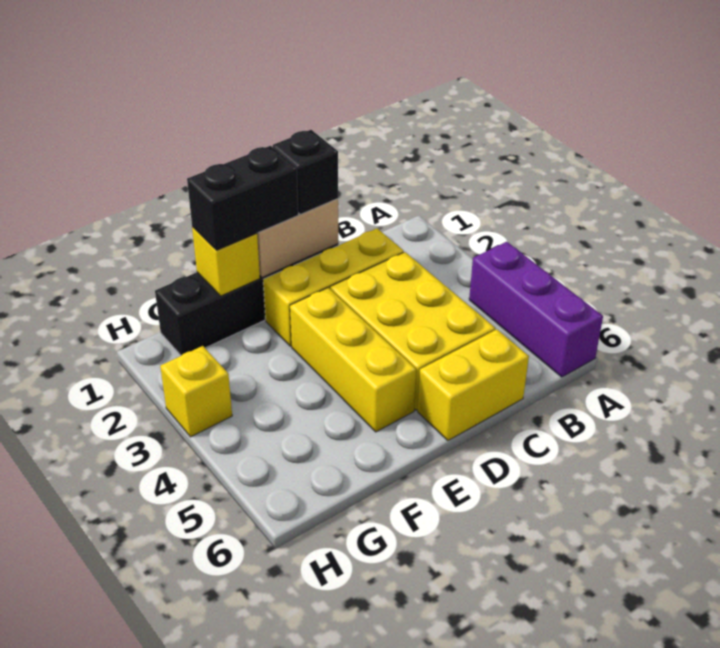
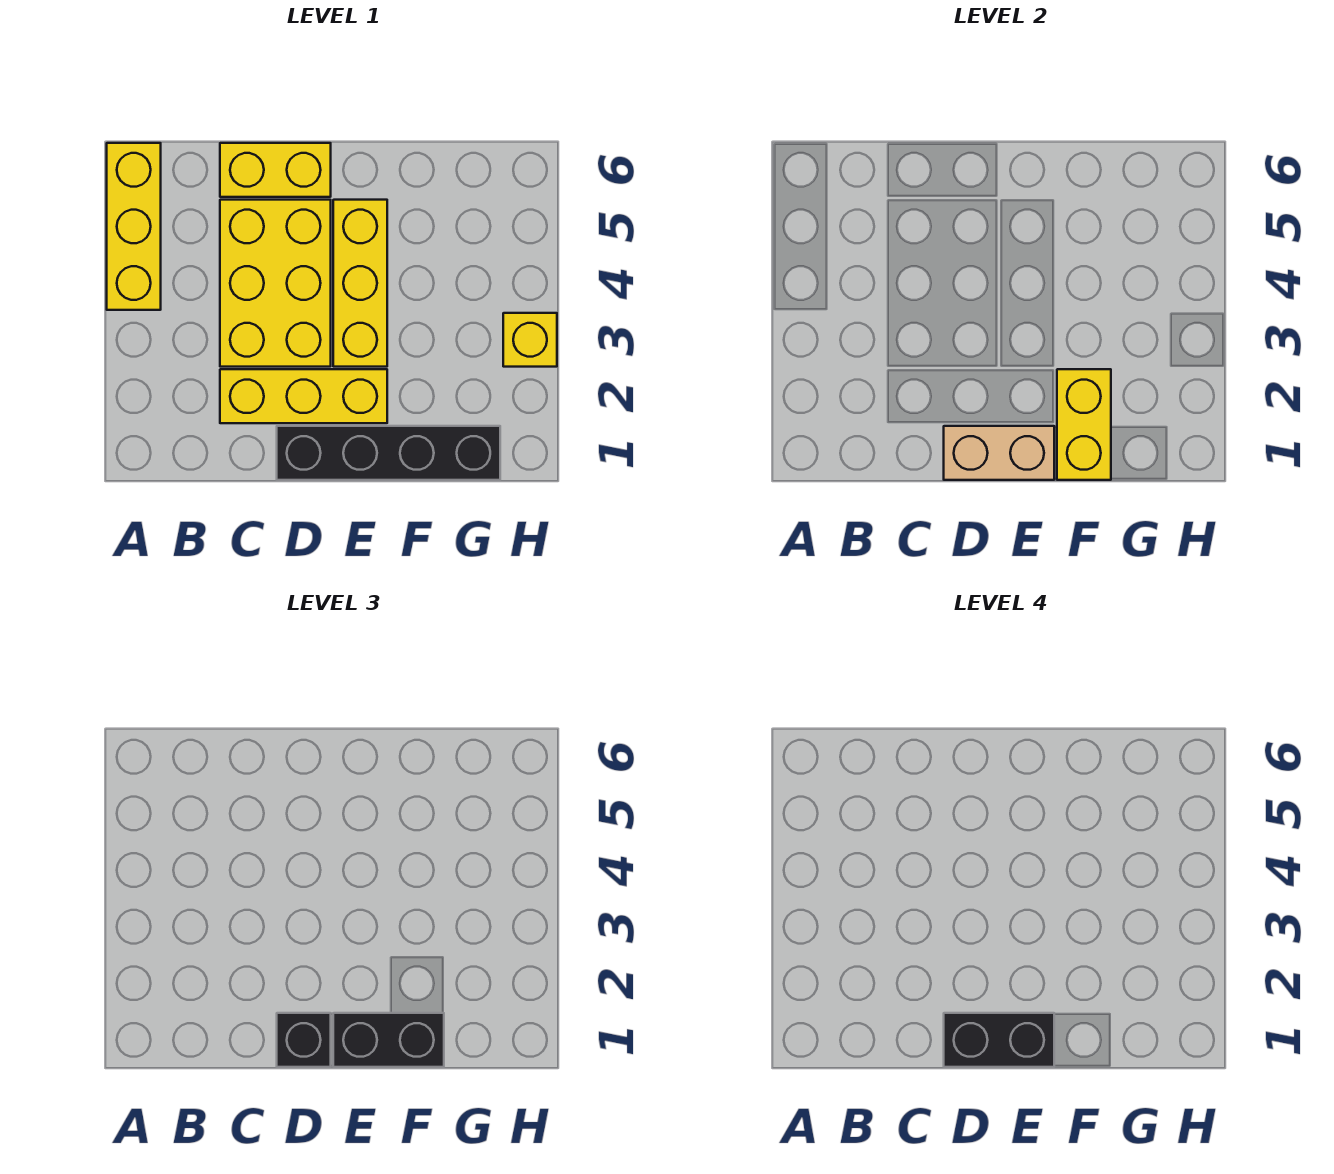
purple 1x3 brick [469,242,603,377] -> yellow 1x3 brick [107,143,161,310]
none -> black 1x2 brick [944,1013,1054,1067]
yellow 1x1 brick [192,227,260,296] -> yellow 1x2 brick [1057,369,1111,480]

